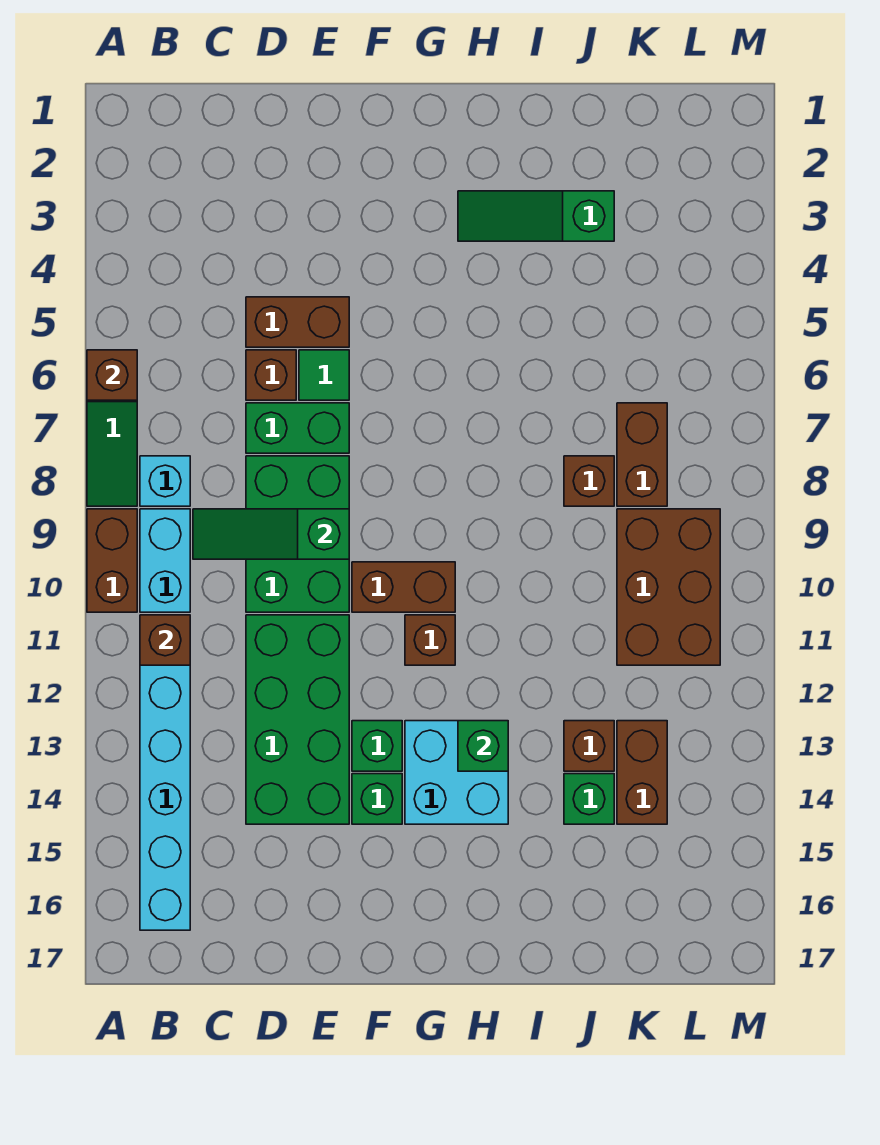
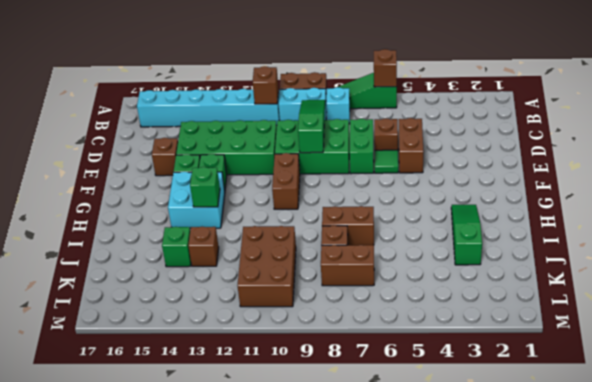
brown 1x1 brick [405,615,455,665] -> brown 1x1 brick moved to [152,138,178,176]
brown 2x3 brick [617,509,720,665] -> brown 2x3 brick turned to [238,226,296,307]
brown 1x2 brick [617,721,667,824] -> brown 1x2 brick moved to [322,206,374,245]

